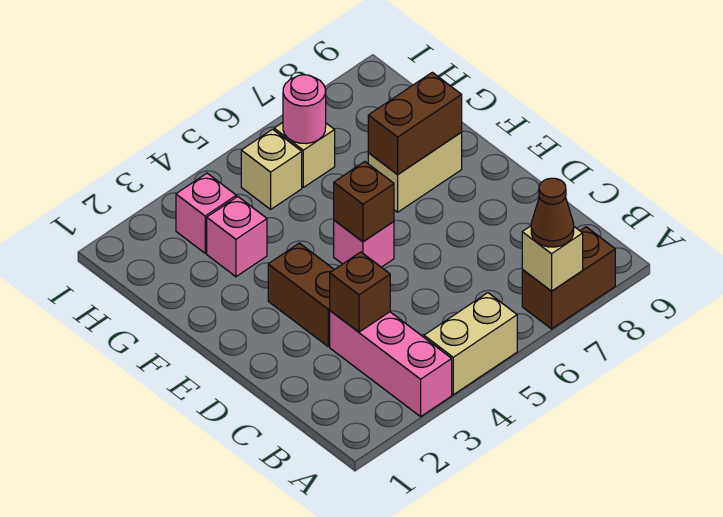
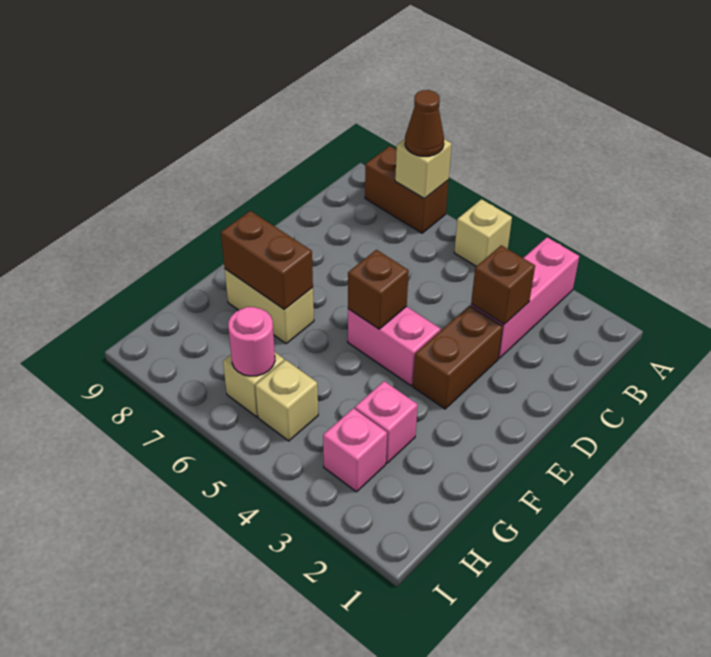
tan 1x2 brick [424,293,517,395] -> tan 1x1 brick [454,199,512,267]
pink 1x1 brick [334,220,394,267] -> pink 1x2 brick [348,306,440,386]

